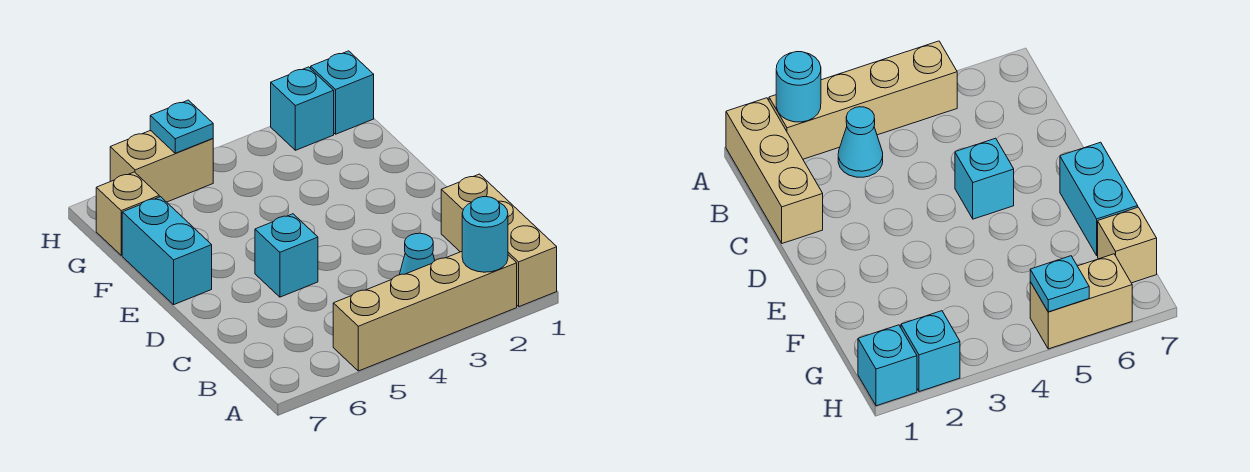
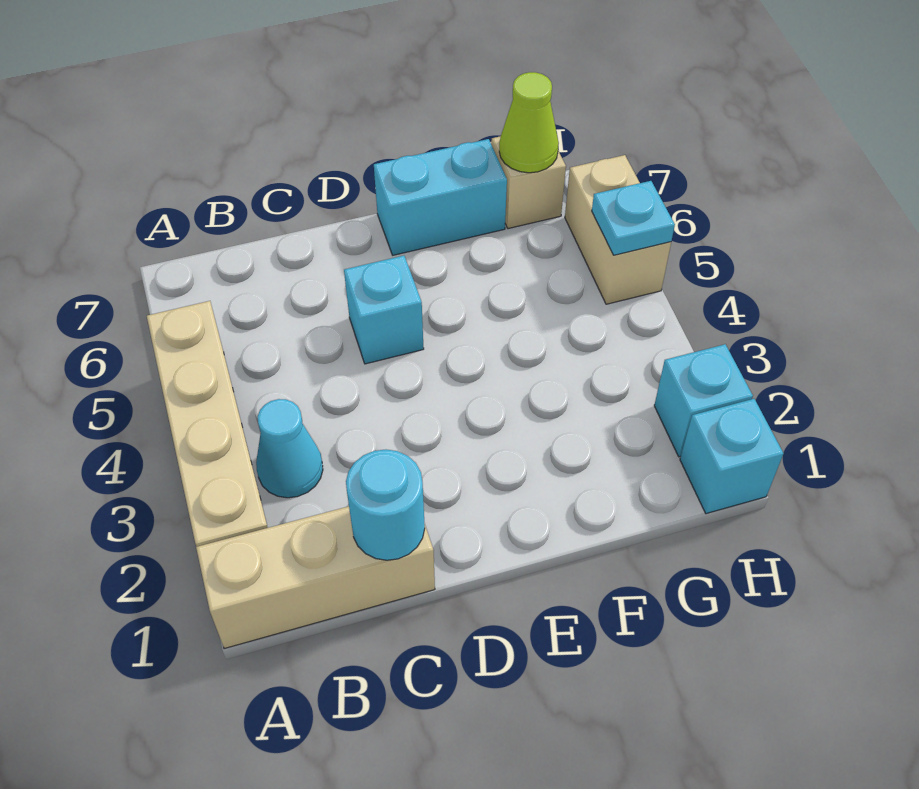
cyan 1x1 round brick [462,197,508,272] -> cyan 1x1 round brick moved to [346,450,425,560]
none -> lime 1x1 cone [499,72,559,173]

